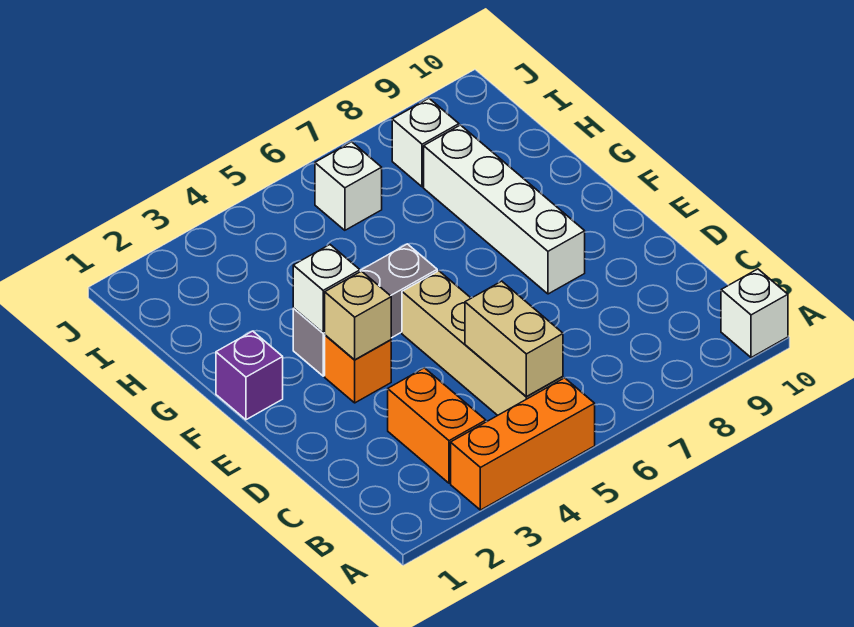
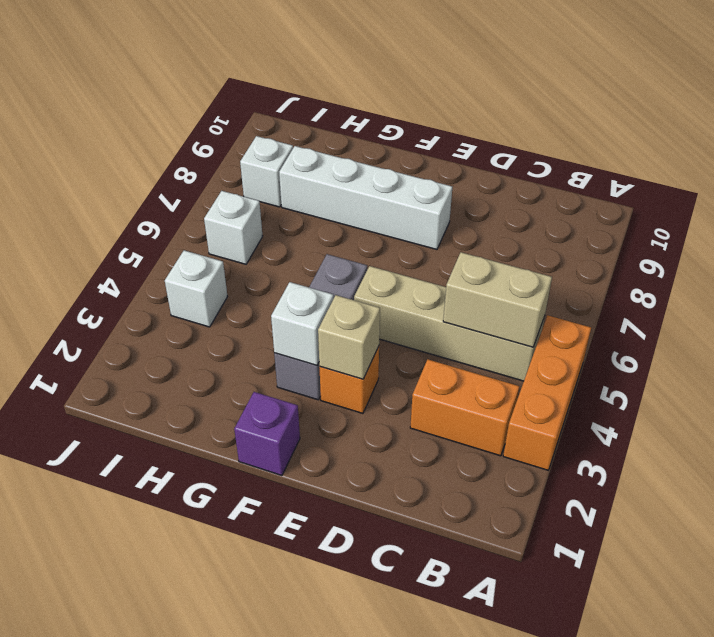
white 1x1 brick [721,269,788,358] -> white 1x1 brick moved to [165,250,227,327]

